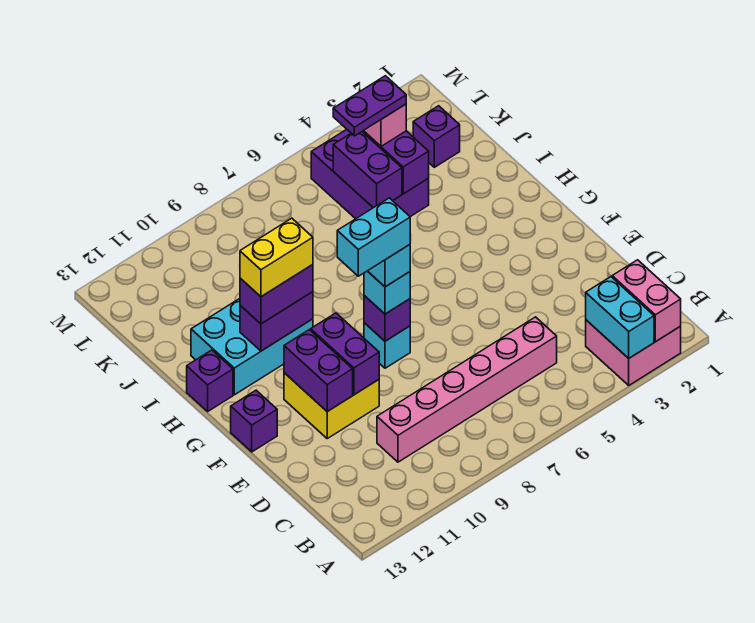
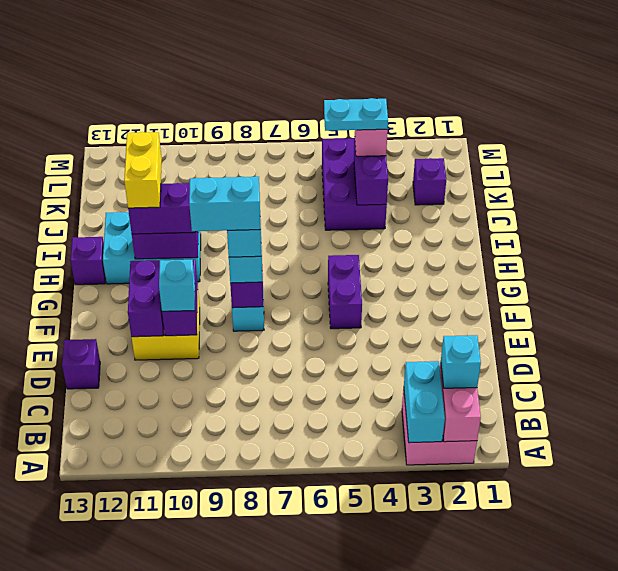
none -> cyan 1x1 brick [441,335,481,388]
pink 1x6 brick [377,317,557,462] -> none
none -> cyan 1x1 brick [159,260,195,311]
purple 1x1 brick [231,390,277,452] -> purple 1x1 brick moved to [62,339,100,389]
yellow 1x2 brick [240,218,313,297] -> yellow 1x2 brick turned to [124,132,162,208]
purple 1x2 brick [333,132,402,208] -> purple 1x2 brick moved to [328,255,362,329]
purple 1x2 plate [333,76,406,136] -> cyan 1x2 plate [324,98,388,131]

